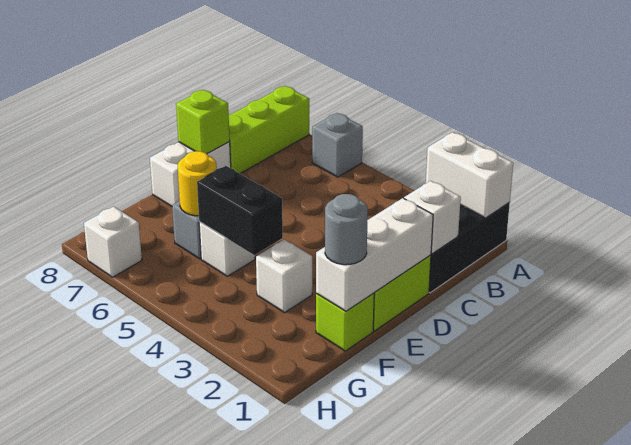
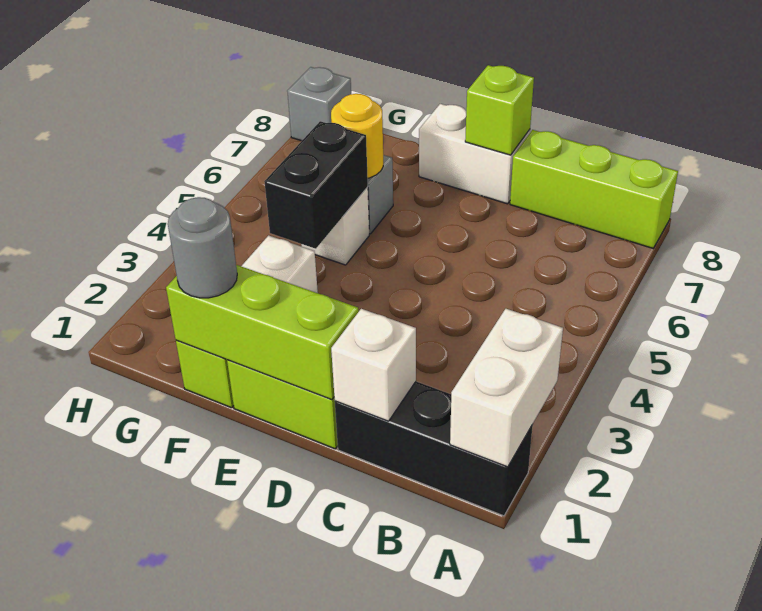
grey 1x1 brick [312,113,363,177] -> grey 1x1 brick moved to [287,67,351,141]
white 1x3 brick [316,198,433,311] -> lime 1x3 brick [166,265,359,400]
white 1x1 brick [84,206,142,277] -> none

